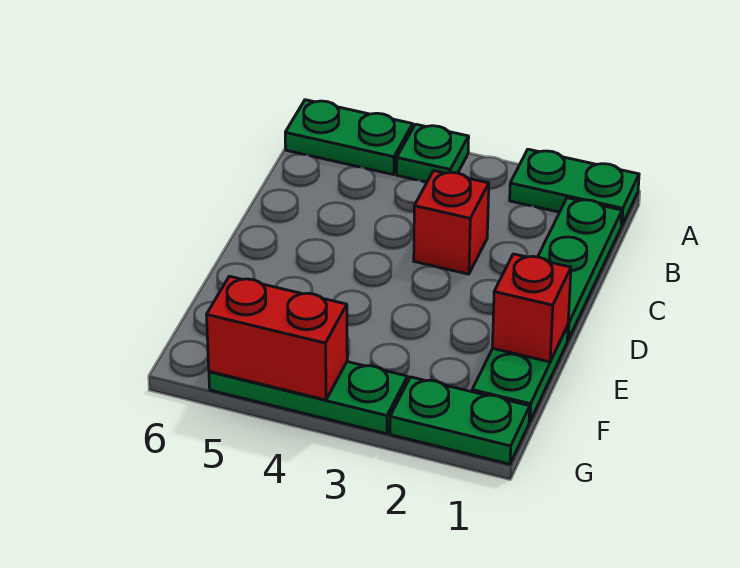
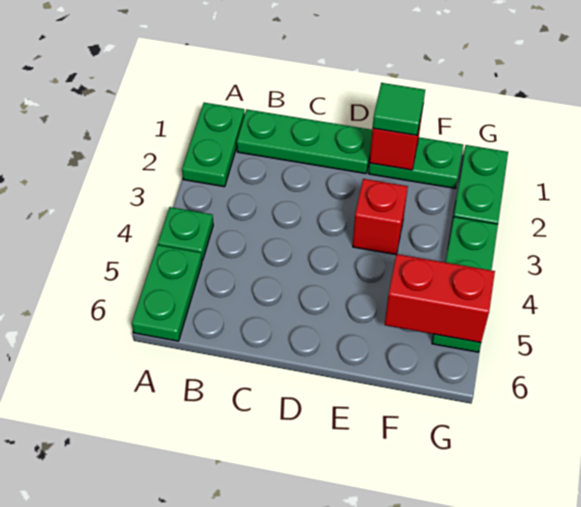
red 1x1 brick [414,171,489,274] -> red 1x1 brick moved to [353,179,408,255]
none -> green 1x1 tile [373,83,425,135]
red 1x2 brick [207,276,347,400] -> red 1x2 brick turned to [385,254,495,343]

